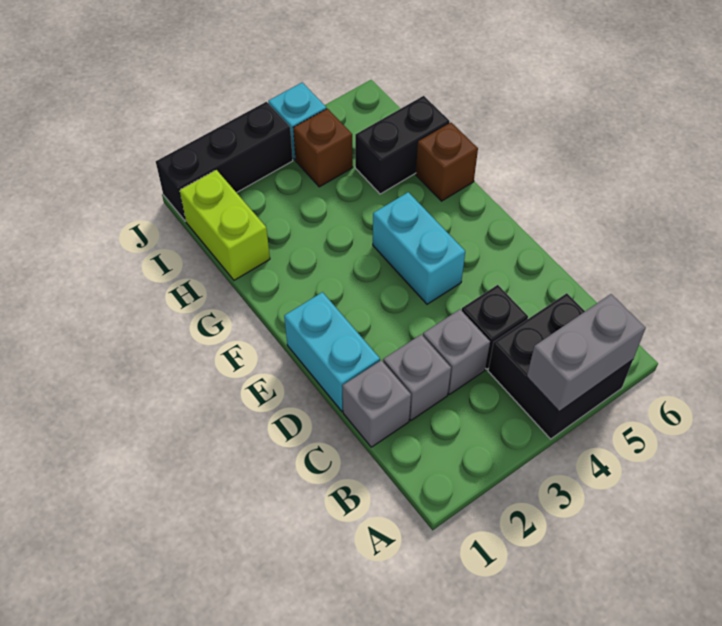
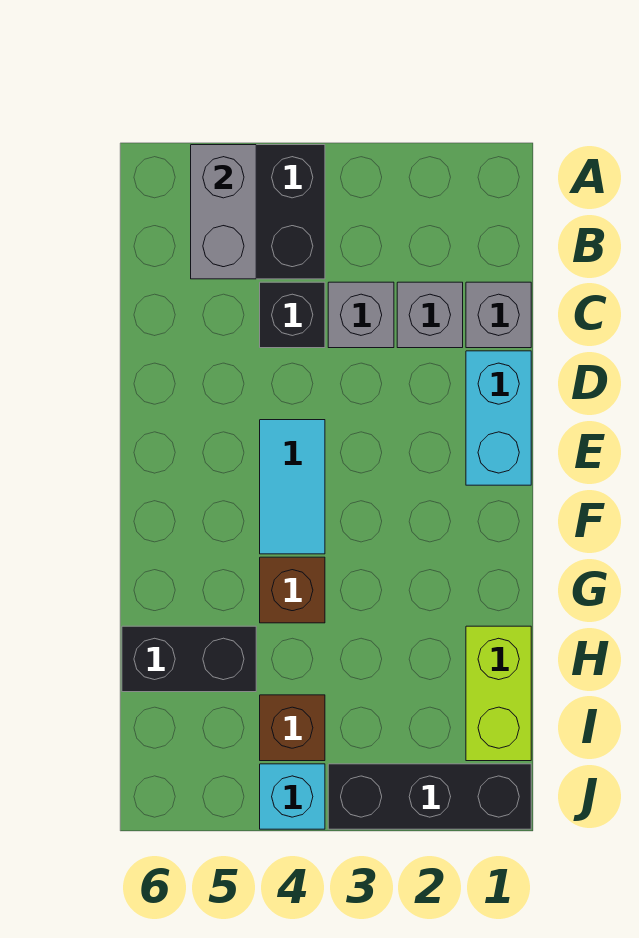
grey 1x2 brick [527,294,646,412] -> grey 1x2 brick turned to [191,145,256,279]
cyan 1x2 brick [373,192,465,304] -> cyan 1x2 tile [260,420,325,554]
brown 1x1 brick [416,123,478,201] -> brown 1x1 brick moved to [260,557,325,623]

